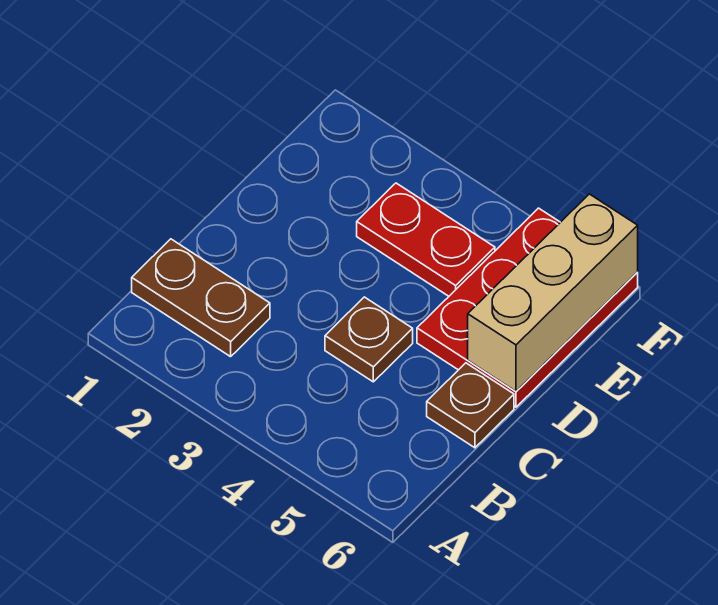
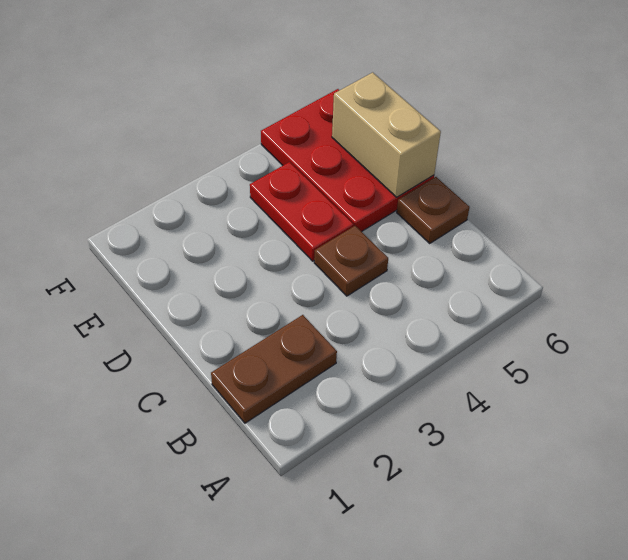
tan 1x3 brick [468,194,638,391] -> tan 1x2 brick [332,72,441,197]
red 1x2 plate [357,183,495,296] -> red 1x2 plate turned to [250,162,354,261]

